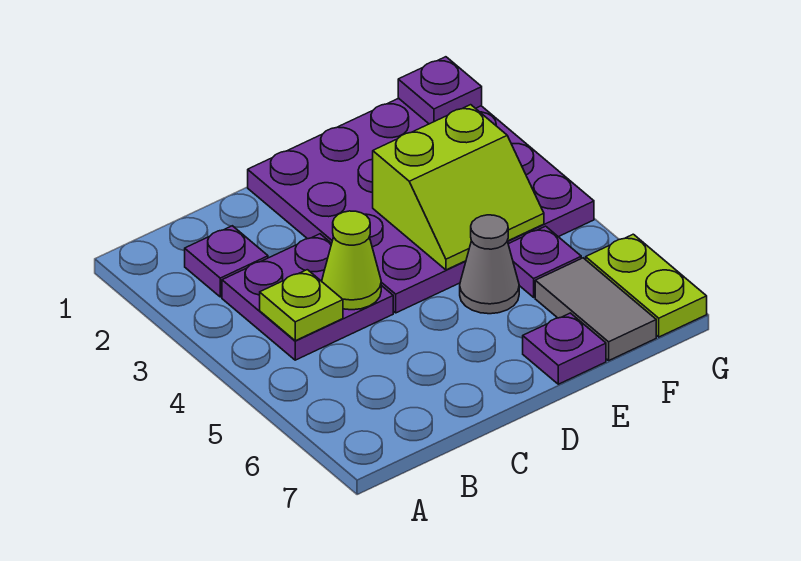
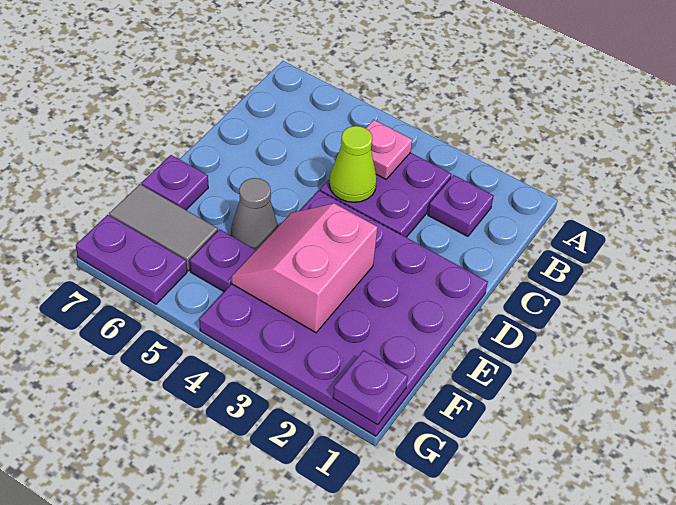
lime 1x1 plate [260,270,343,341] -> pink 1x1 plate [366,120,412,179]
lime 2x2 slope [373,105,544,270] -> pink 2x2 slope [231,203,378,333]
lime 1x2 plate [585,234,707,337] -> purple 1x2 plate [76,215,187,304]

